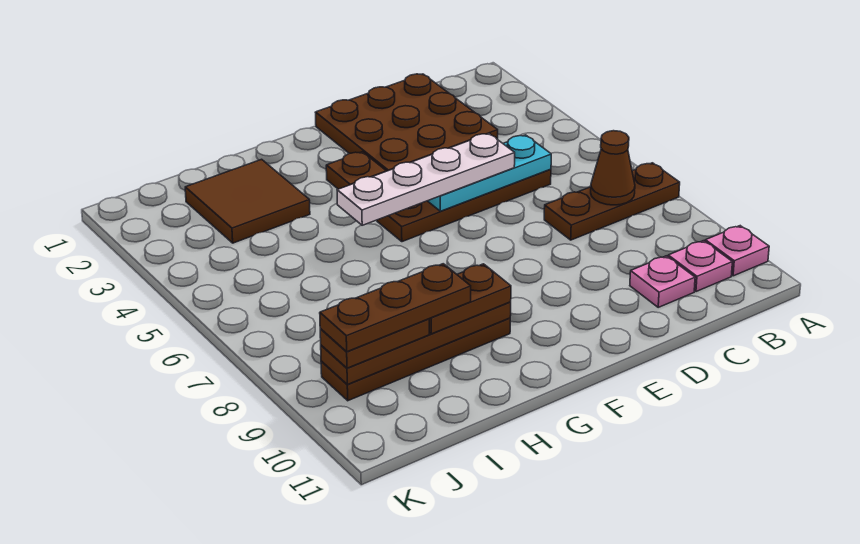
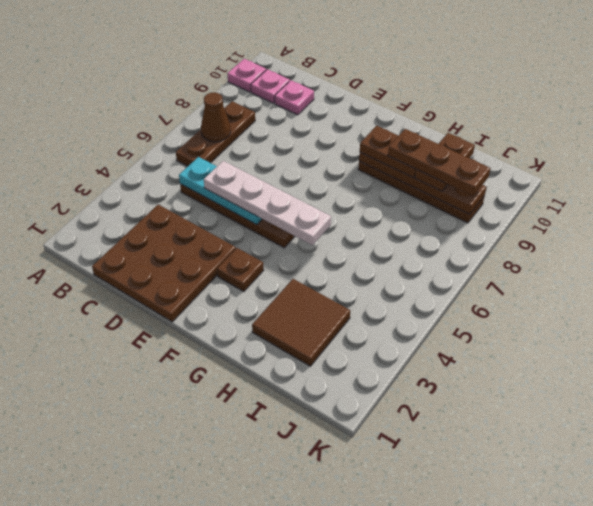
brown 1x3 plate [544,163,680,240] -> brown 1x3 plate turned to [176,101,255,166]
brown 1x2 plate [320,319,429,368] -> brown 1x2 plate turned to [415,133,475,191]

